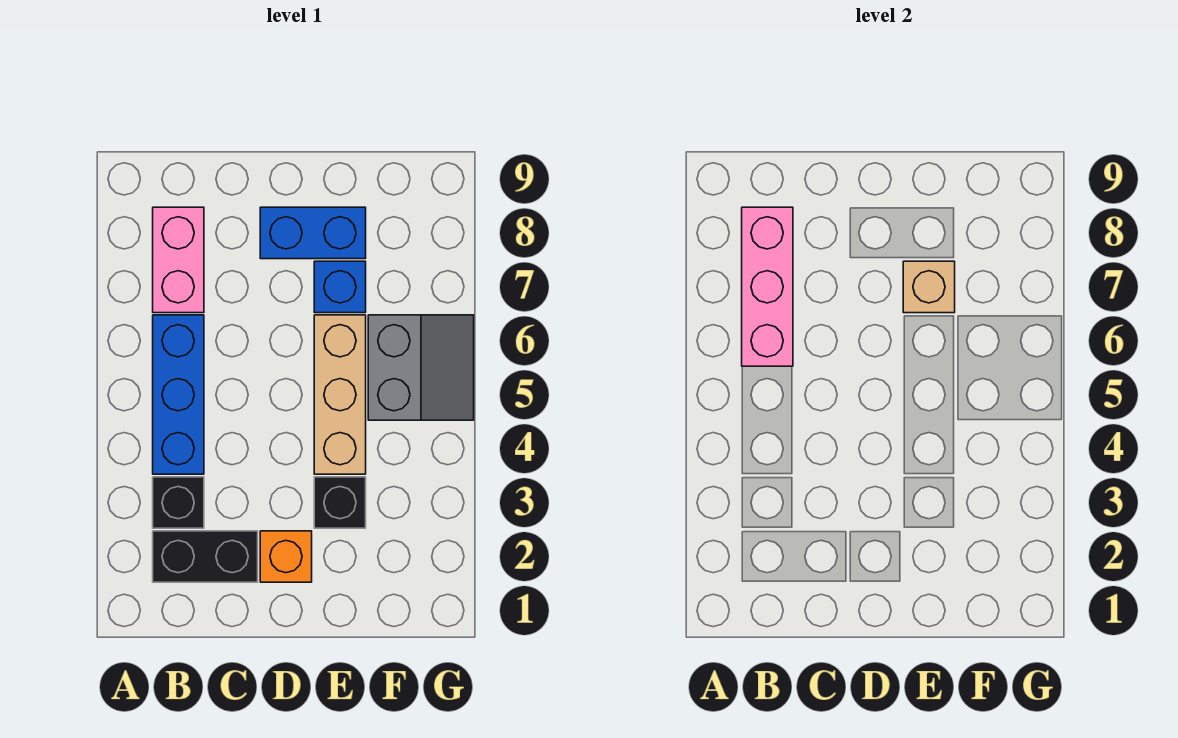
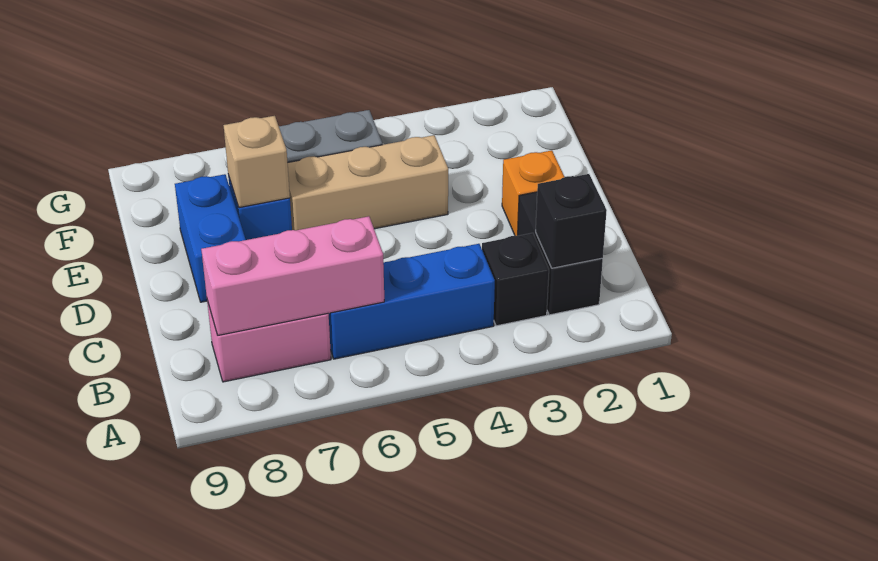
black 1x1 brick [314,477,366,528] -> black 1x1 brick moved to [536,174,607,268]

